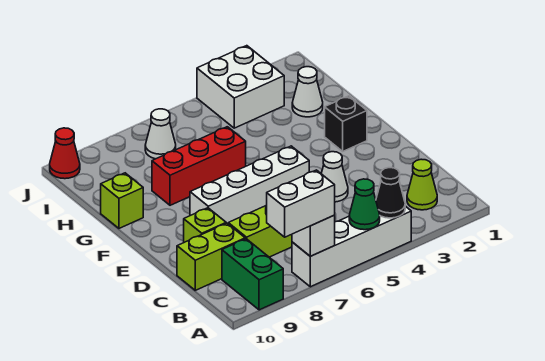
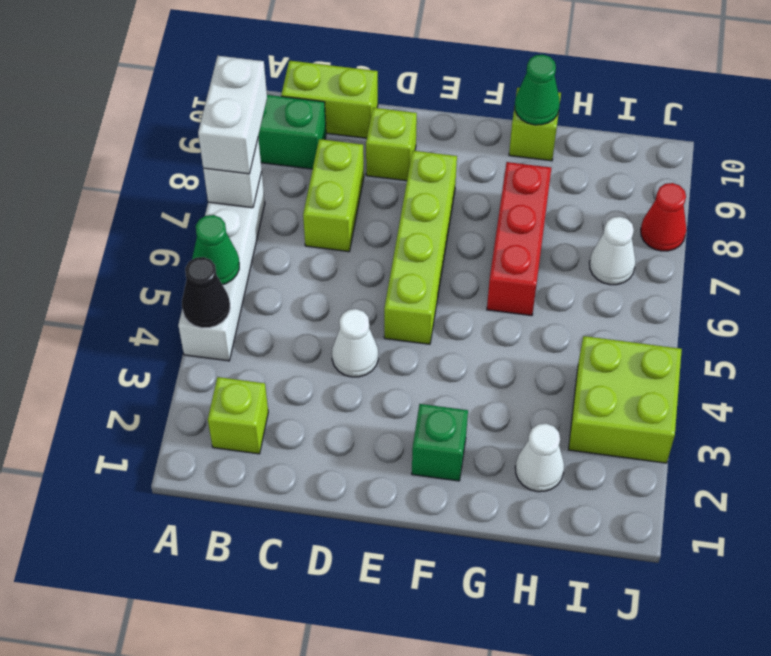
lime 1x1 cone [407,159,437,210] -> lime 1x1 brick [208,377,268,454]
lime 1x2 brick [177,223,245,290] -> lime 1x2 brick turned to [281,61,378,138]
white 1x4 brick [190,146,309,223] -> lime 1x4 brick [384,151,457,344]
black 1x1 brick [325,96,367,151] -> green 1x1 brick [412,404,468,481]
none -> green 1x1 cone [515,55,560,125]
white 2x2 brick [197,46,284,128] -> lime 2x2 brick [568,336,682,463]
red 1x1 cone [50,128,80,179] -> red 1x1 cone moved to [641,183,687,251]

